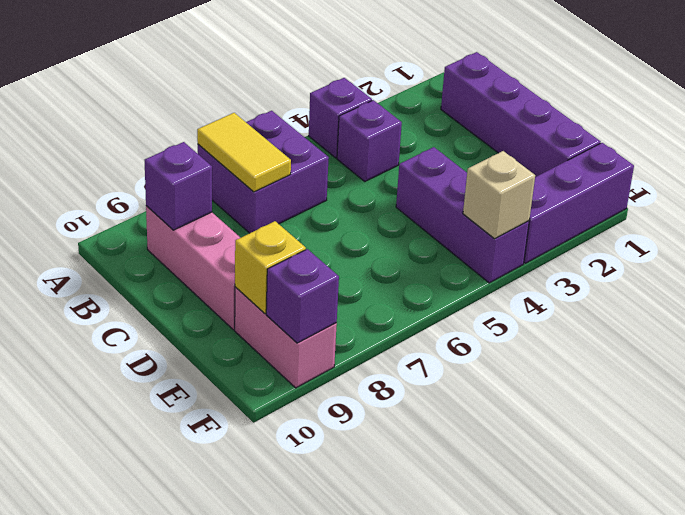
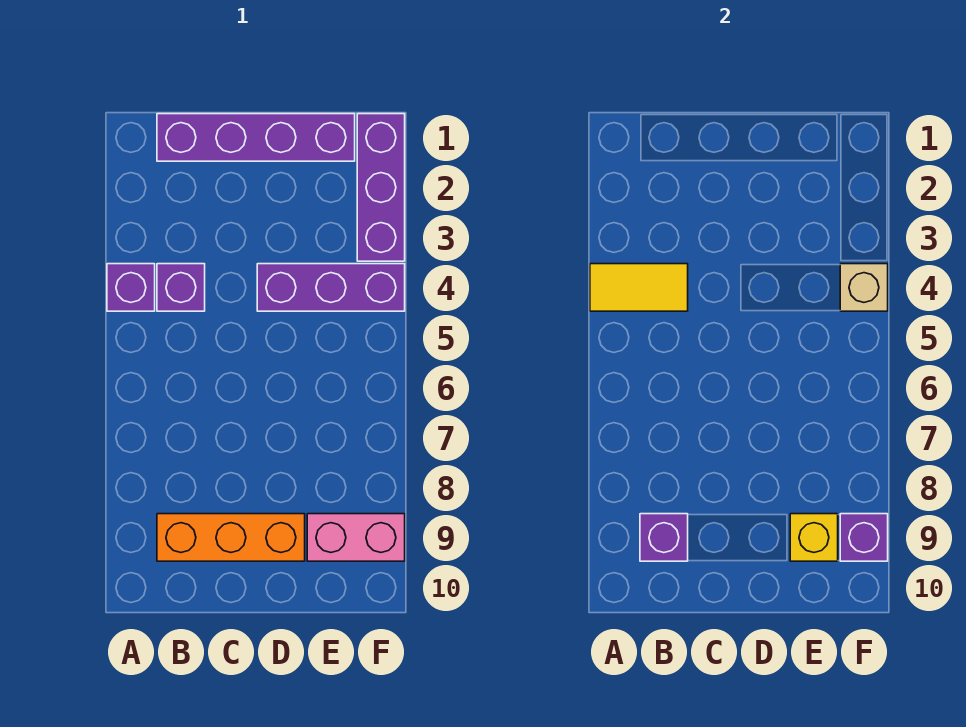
purple 2x2 brick [198,111,329,233] -> none
yellow 1x2 tile [197,113,291,192] -> yellow 1x2 tile moved to [590,264,688,311]
pink 1x3 brick [146,206,240,330] -> orange 1x3 brick [157,514,305,561]

